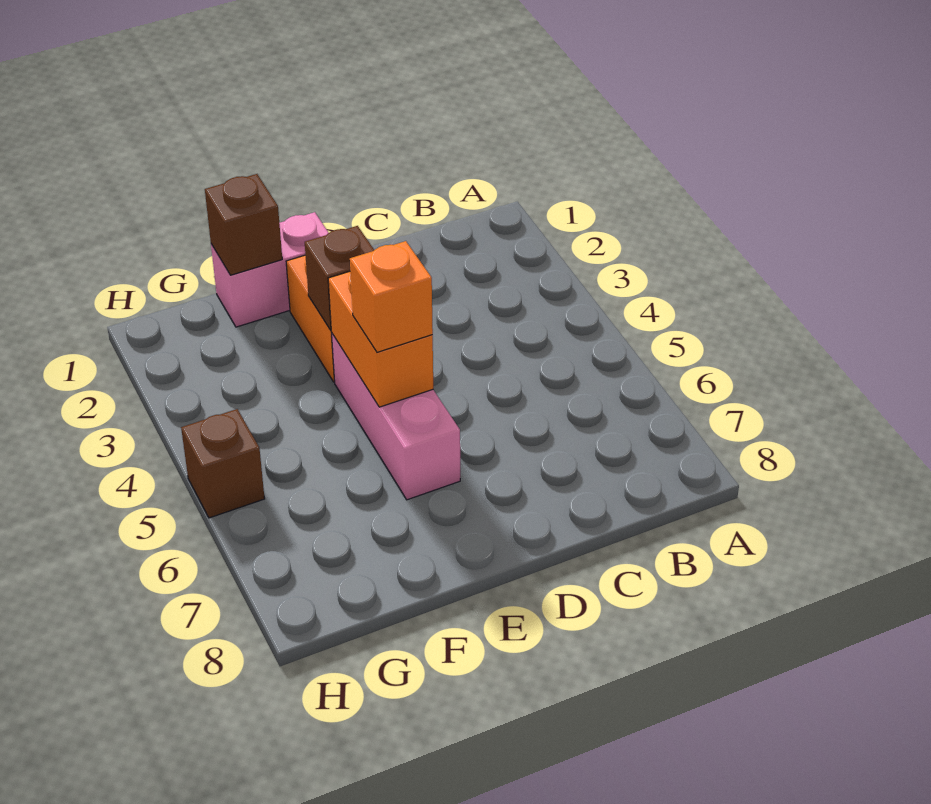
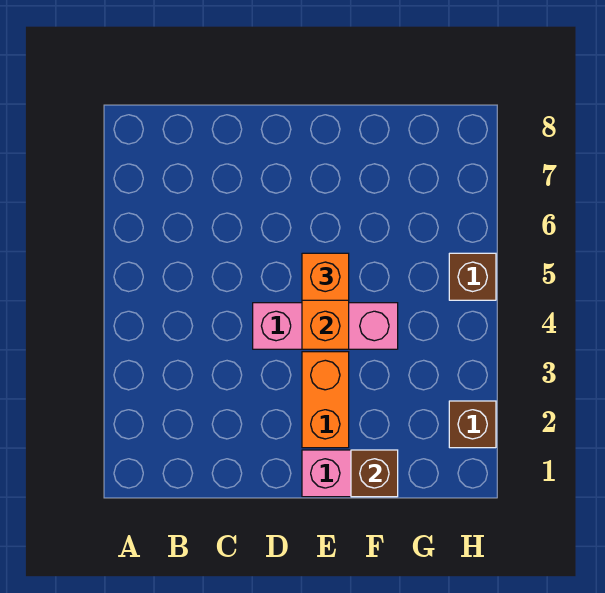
brown 1x1 brick [305,226,374,330] -> brown 1x1 brick moved to [449,401,496,448]
pink 1x3 brick [332,334,460,500] -> pink 1x3 brick turned to [253,303,398,349]

